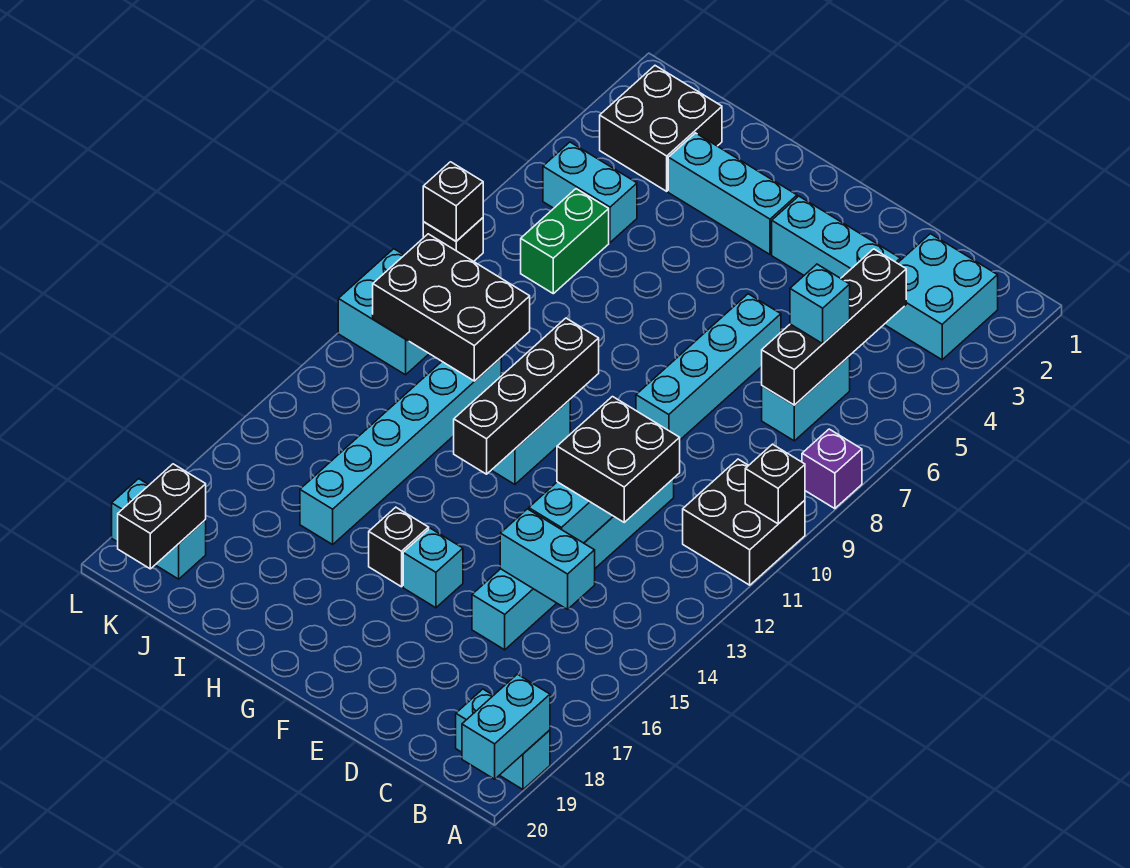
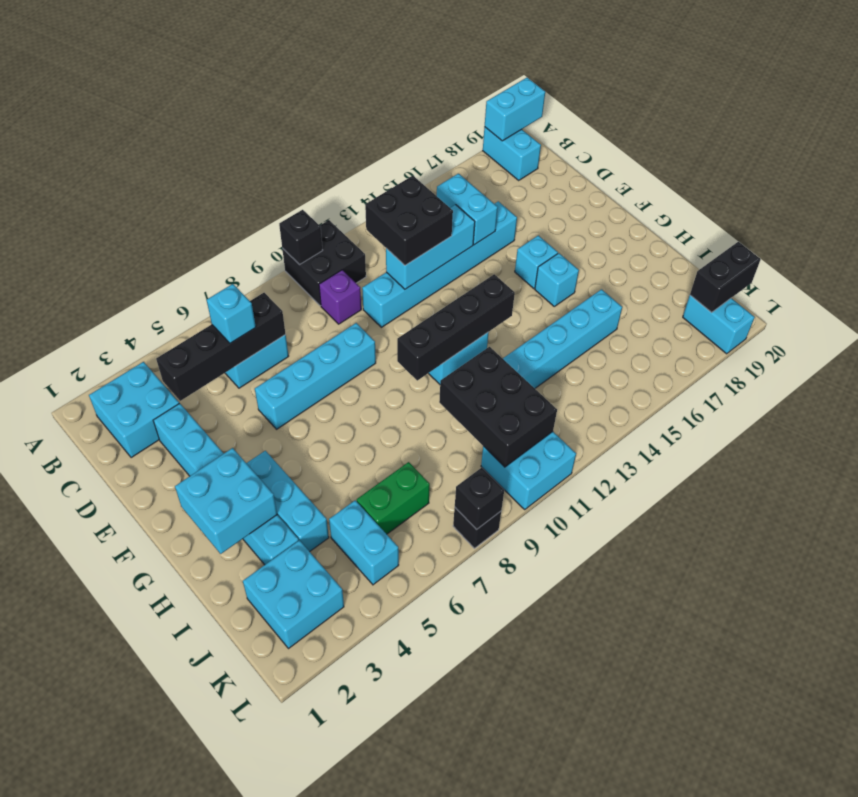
purple 1x1 brick [802,429,862,509] -> purple 1x1 brick moved to [319,270,361,324]
none -> cyan 2x2 brick [175,448,277,554]
none -> cyan 1x3 brick [247,451,329,552]
black 1x1 brick [369,507,429,587] -> cyan 1x1 brick [535,253,579,306]
black 2x2 brick [600,66,722,191] -> cyan 2x2 brick [243,540,344,649]

